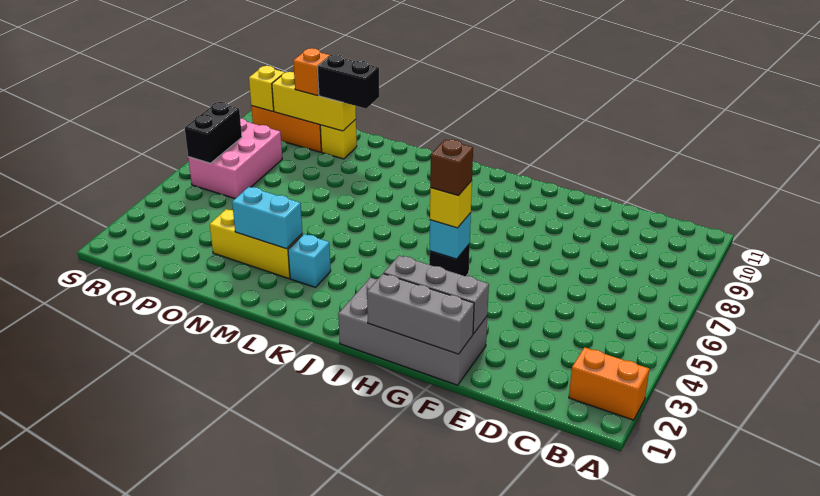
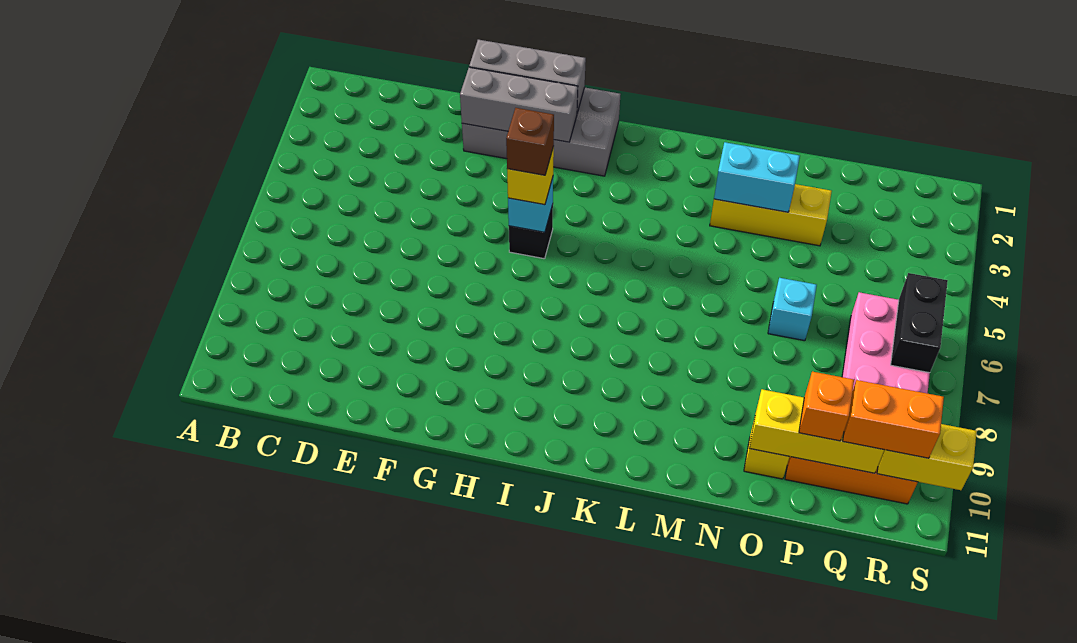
orange 1x2 brick [569,347,649,420] -> orange 1x2 brick moved to [843,380,944,458]
cyan 1x1 brick [288,234,331,287] -> cyan 1x1 brick moved to [768,278,817,341]
black 1x2 brick [317,54,379,109] -> none
yellow 1x1 brick [249,66,285,111] -> yellow 1x2 brick [877,424,977,490]

